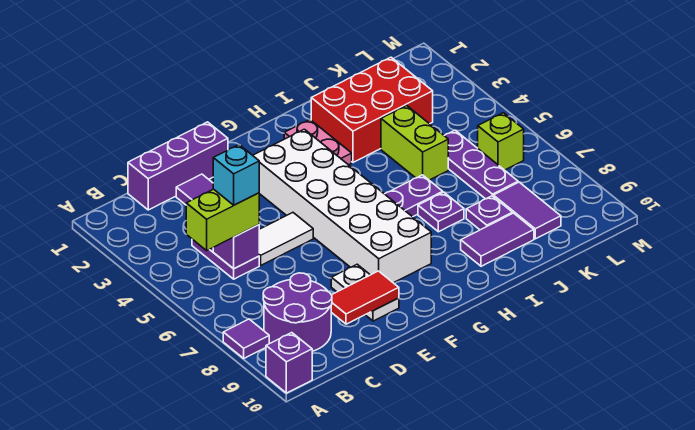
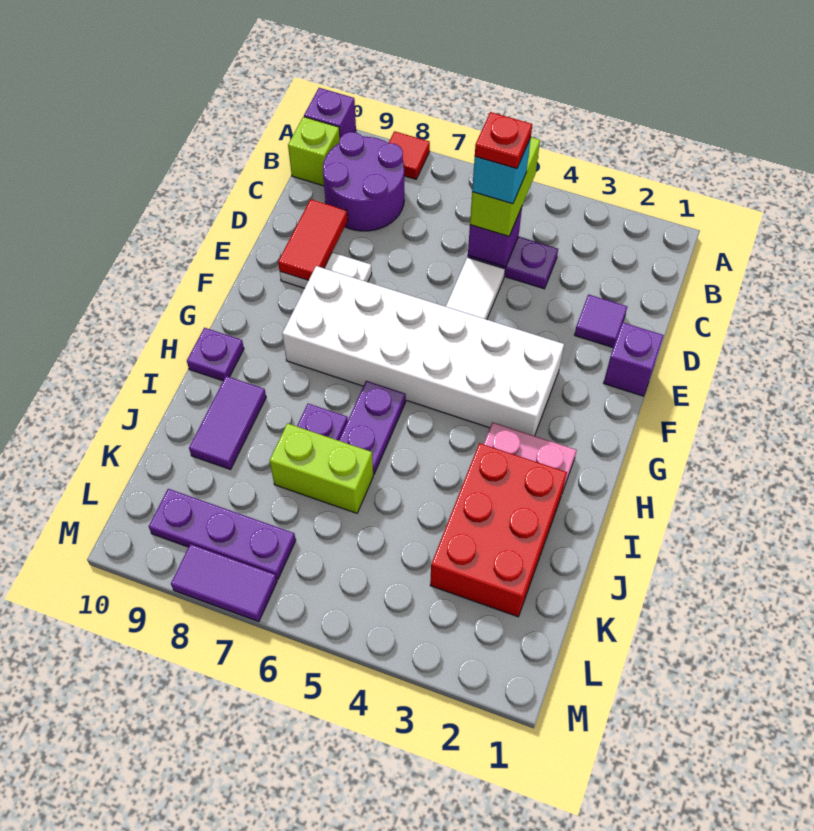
purple 1x1 tile [223,319,269,358] -> red 1x1 tile [389,131,430,179]
purple 1x3 brick [128,122,228,210] -> purple 1x1 brick [604,322,664,396]
none -> red 1x1 plate [475,112,532,169]
lime 1x2 brick [381,106,448,180] -> lime 1x2 brick moved to [270,423,373,513]
purple 1x1 plate [466,196,513,230] -> purple 1x1 plate moved to [187,328,244,381]
purple 1x3 plate [444,130,518,199] -> purple 1x3 plate moved to [149,489,296,579]
purple 1x2 tile [493,182,561,239] -> purple 1x2 tile moved to [171,544,277,622]
lime 1x1 brick [478,113,524,170] -> lime 1x1 brick moved to [288,117,340,186]

